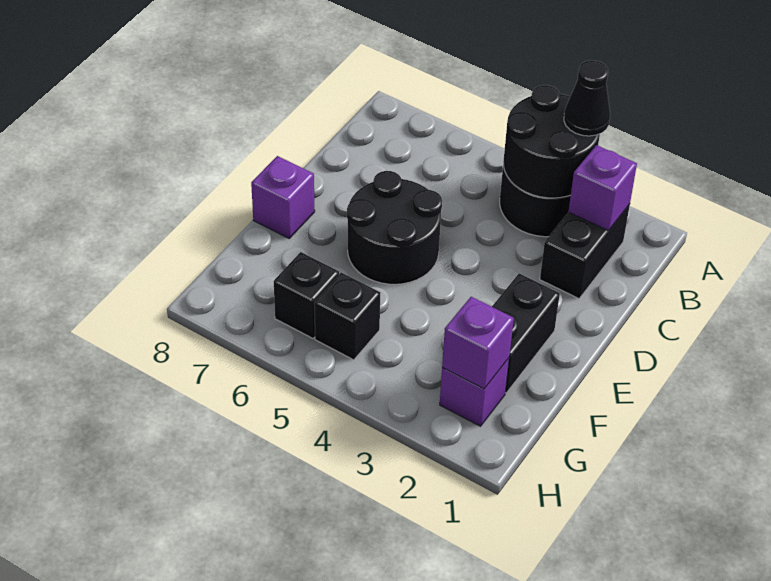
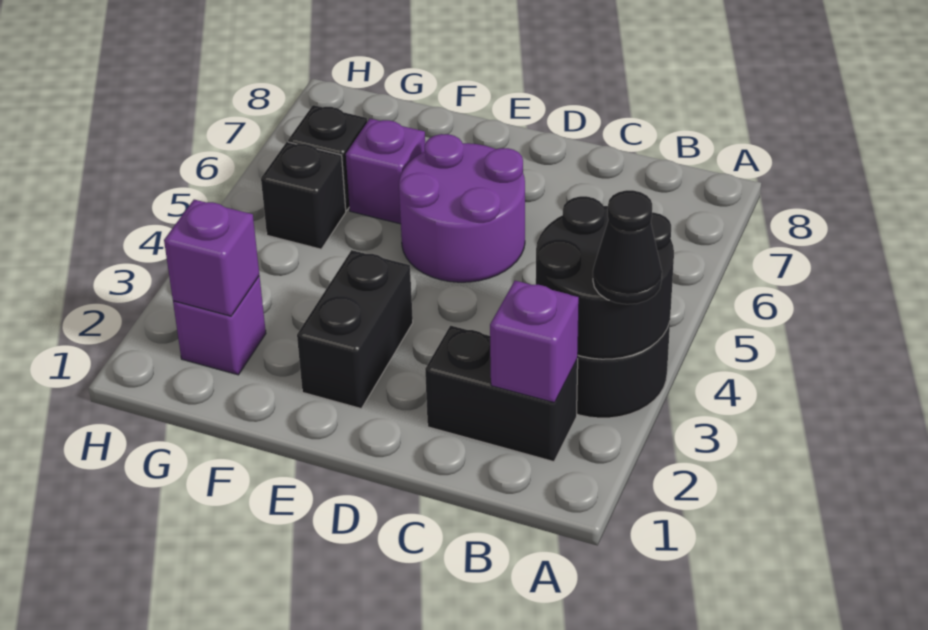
black 2x2 round brick [347,171,442,284] -> purple 2x2 round brick [399,134,525,282]
black 1x2 brick [492,273,560,393] -> black 1x2 brick turned to [297,250,413,408]
purple 1x1 brick [251,156,315,238] -> purple 1x1 brick moved to [346,119,425,224]

